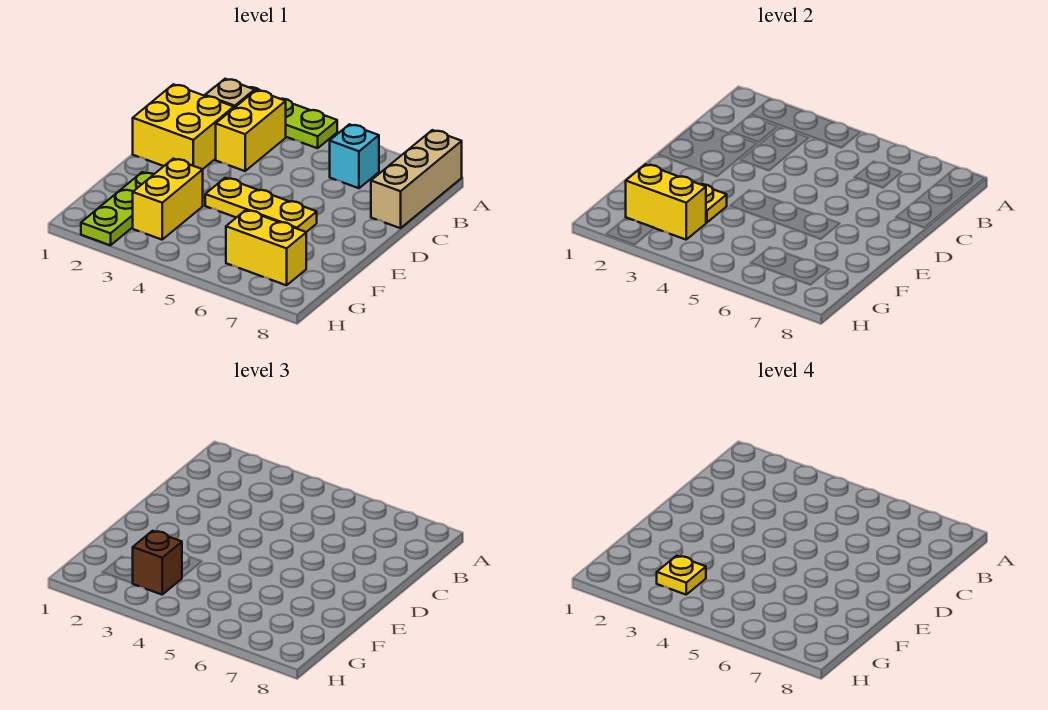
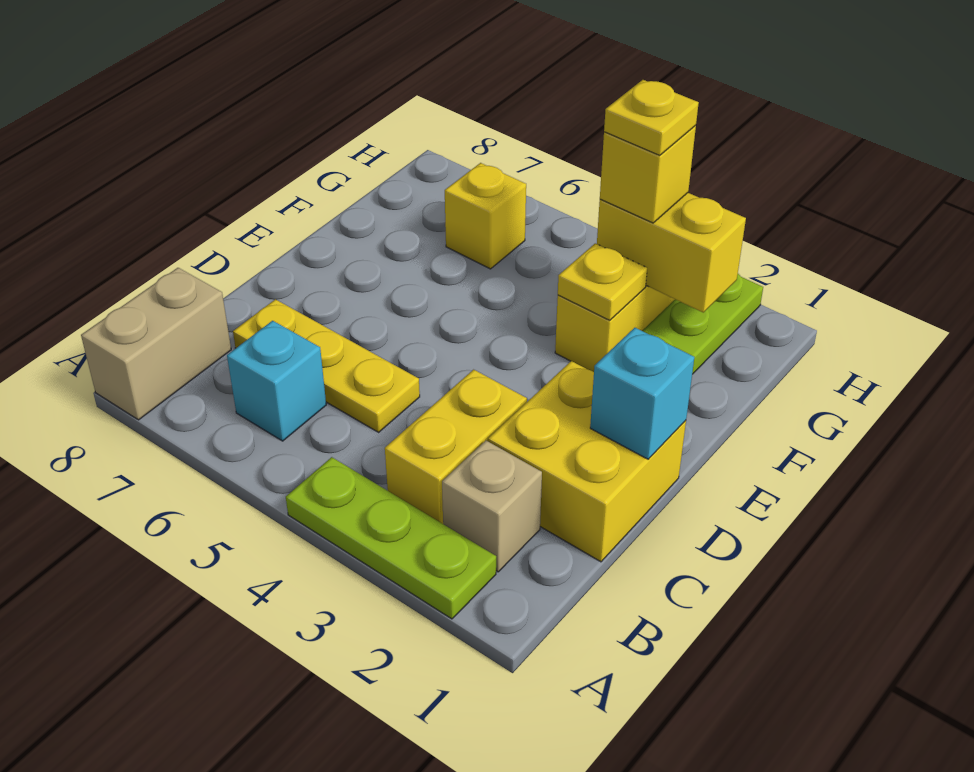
tan 1x3 brick [371,130,462,228] -> tan 1x2 brick [81,268,231,420]
none -> cyan 1x1 brick [590,328,694,459]
yellow 1x3 plate [205,178,317,232] -> yellow 1x3 plate moved to [233,299,420,432]
brown 1x1 brick [132,531,182,595] -> yellow 1x1 brick [600,126,696,223]
yellow 1x2 brick [226,210,306,285] -> yellow 1x1 brick [445,163,526,269]

